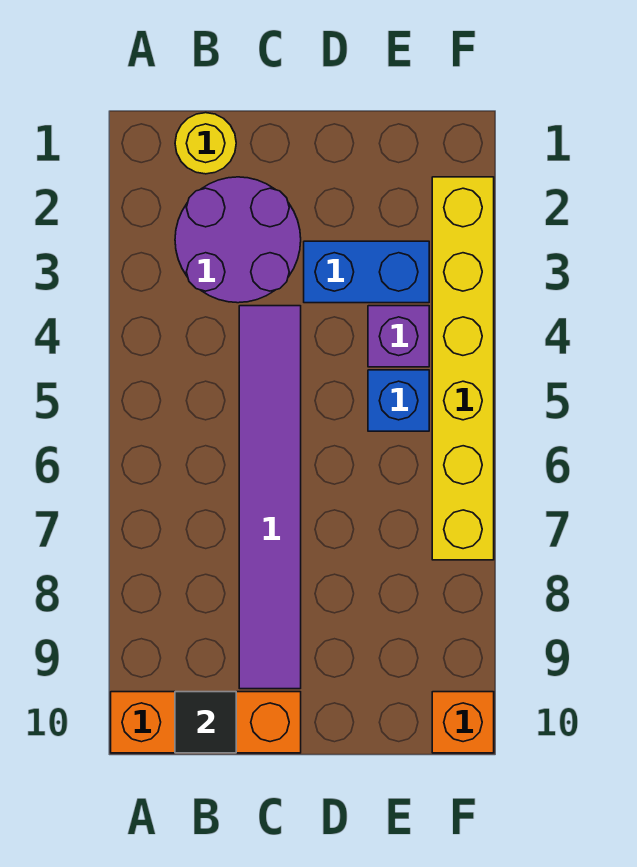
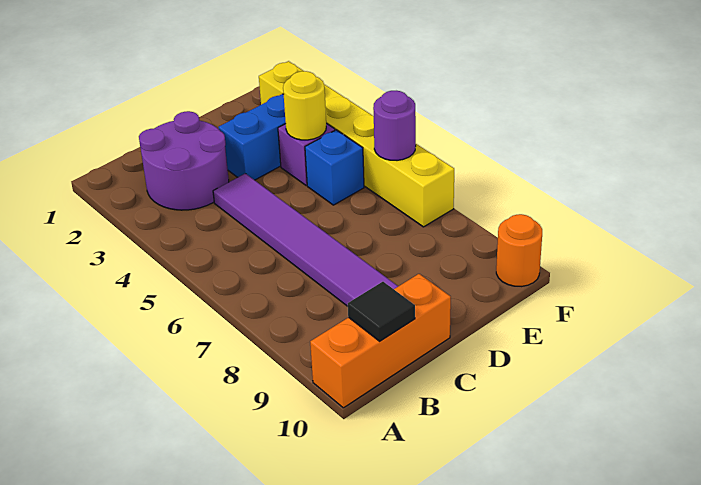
yellow 1x1 round brick [175,113,236,174] -> yellow 1x1 round brick moved to [283,71,326,140]
none -> purple 1x1 round brick [373,91,416,160]
orange 1x1 brick [432,692,494,753] -> orange 1x1 round brick [496,214,542,286]

